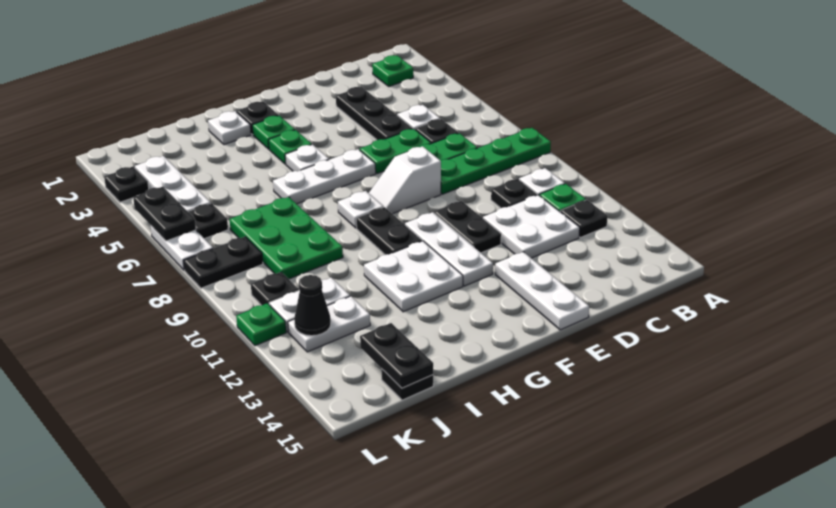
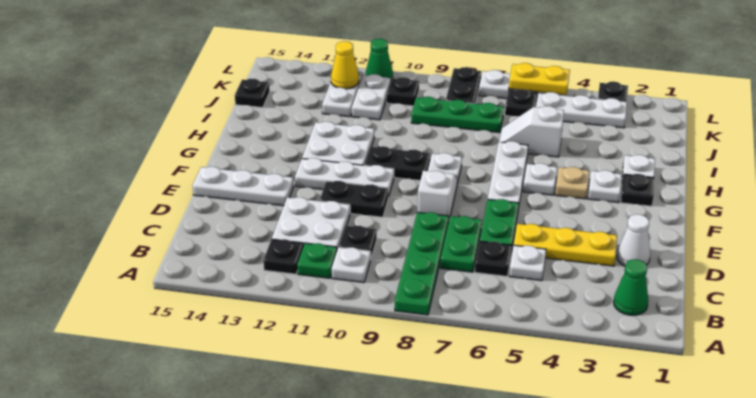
green 1x1 plate [372,55,413,86] -> green 1x1 cone [613,259,648,315]
none -> white 1x1 cone [617,214,650,266]
black 1x3 plate [336,87,413,140] -> yellow 1x3 plate [514,224,617,266]
green 1x1 plate [252,115,295,149] -> white 1x1 plate [588,170,622,203]
green 1x1 plate [269,130,312,164] -> tan 1x1 plate [555,167,589,199]
none -> white 1x2 slope [499,106,564,157]
green 2x3 plate [230,197,343,279] -> green 1x3 plate [411,97,504,133]
black 1x2 plate [360,323,433,388] -> none
black 1x1 cone [294,275,331,336] -> yellow 1x1 cone [331,41,359,89]
black 1x2 plate [133,187,196,241] -> yellow 1x2 plate [509,63,570,95]
green 1x1 plate [236,303,286,346] -> green 1x1 cone [366,39,393,82]

